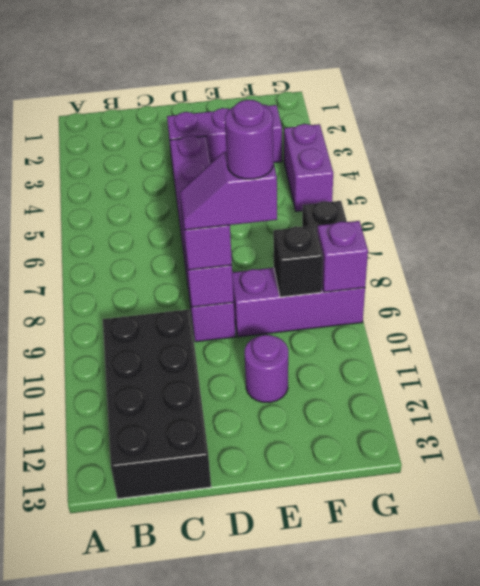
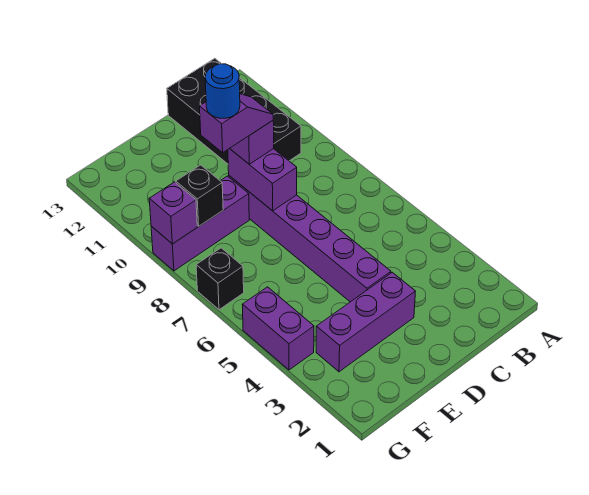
purple 1x1 round brick [225,100,273,179] -> blue 1x1 round brick [205,64,240,118]
purple 1x1 round brick [245,335,288,402] -> none

